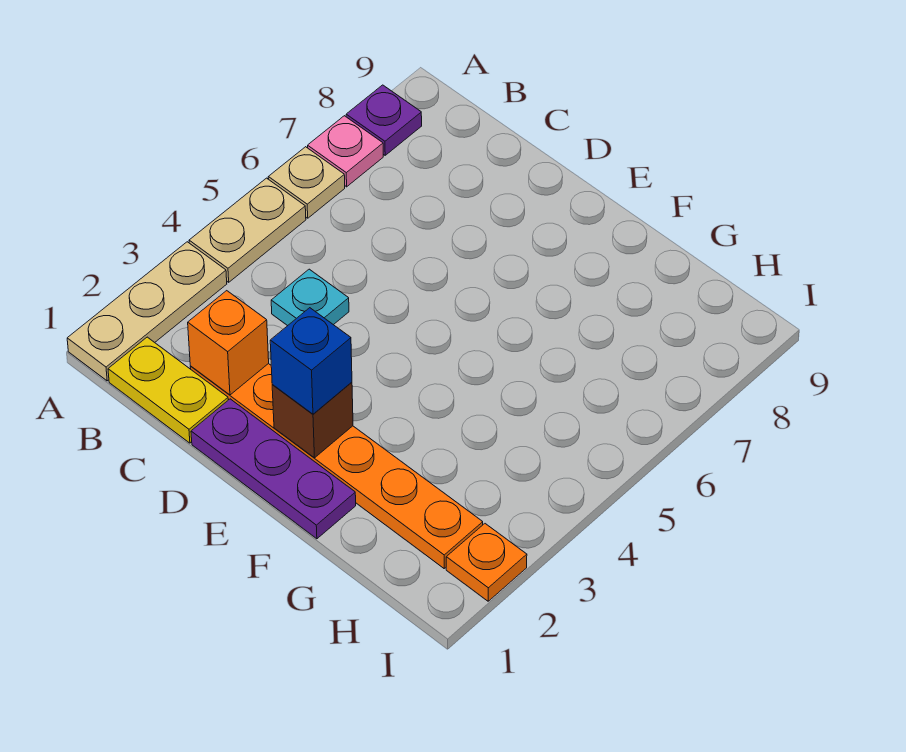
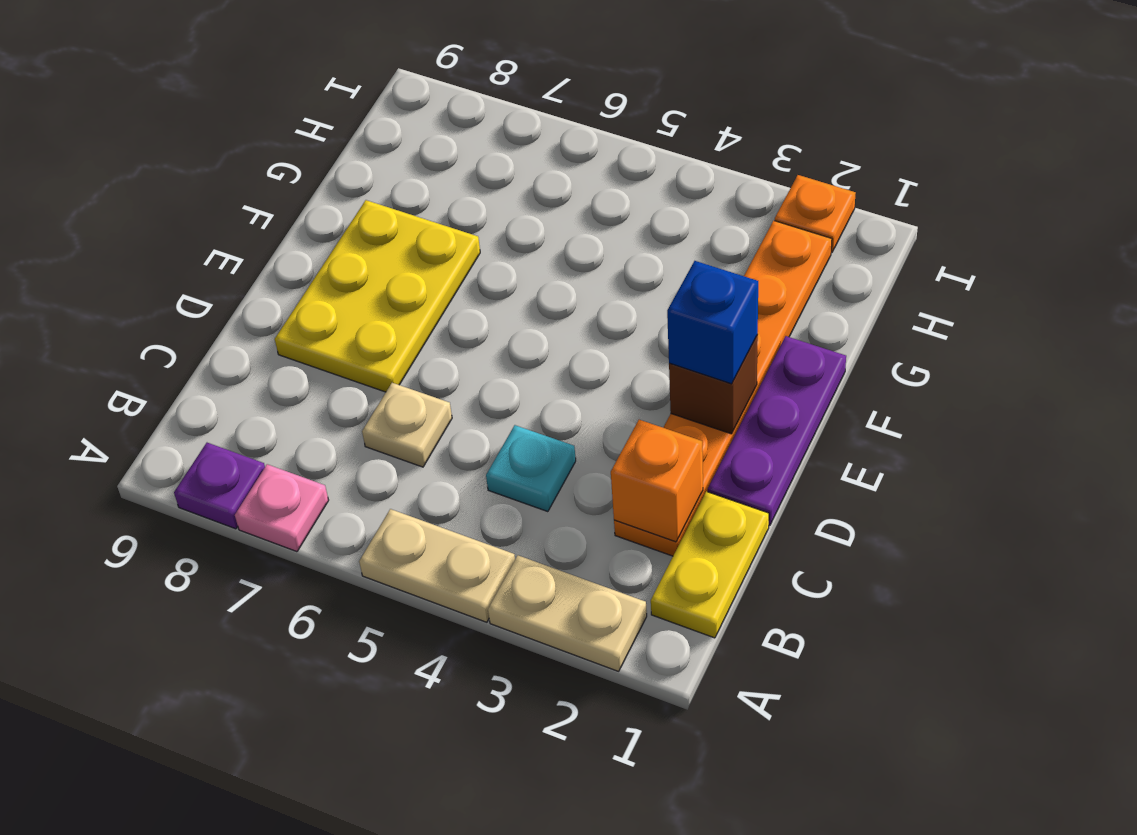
tan 1x3 plate [67,242,227,381] -> tan 1x2 plate [488,555,647,671]
tan 1x1 plate [268,147,345,218] -> tan 1x1 plate moved to [362,383,452,467]
none -> yellow 2x3 plate [275,200,480,392]

